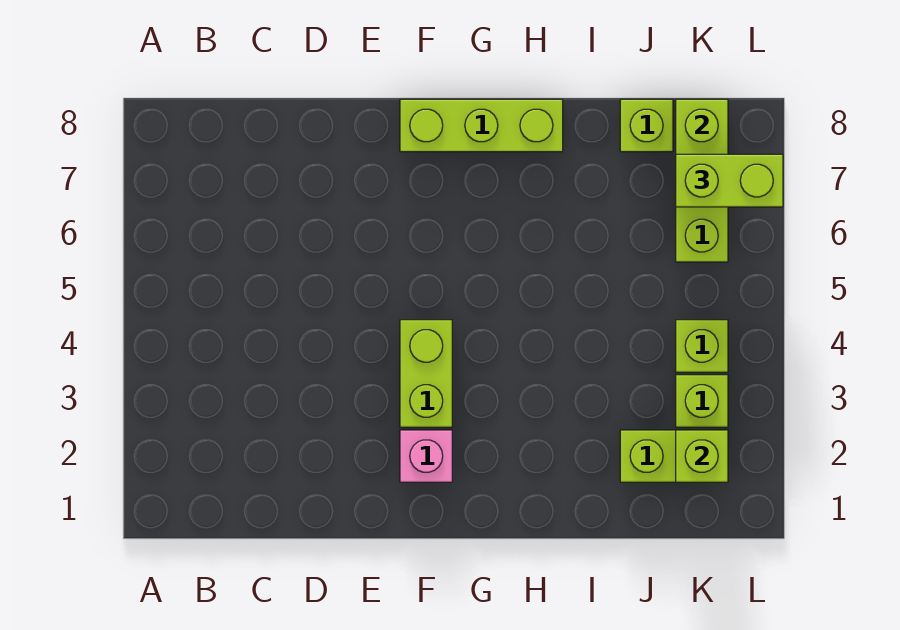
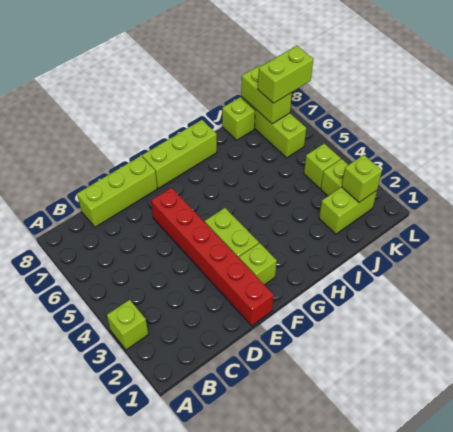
none -> lime 1x1 brick [107,300,148,350]
none -> lime 1x3 brick [77,156,157,227]
none -> red 1x6 brick [151,188,274,326]
pink 1x1 brick [400,430,452,482] -> lime 1x1 brick [239,243,277,285]

